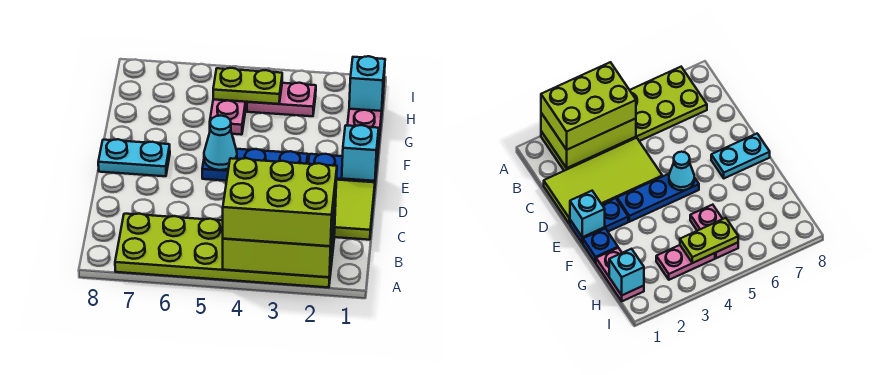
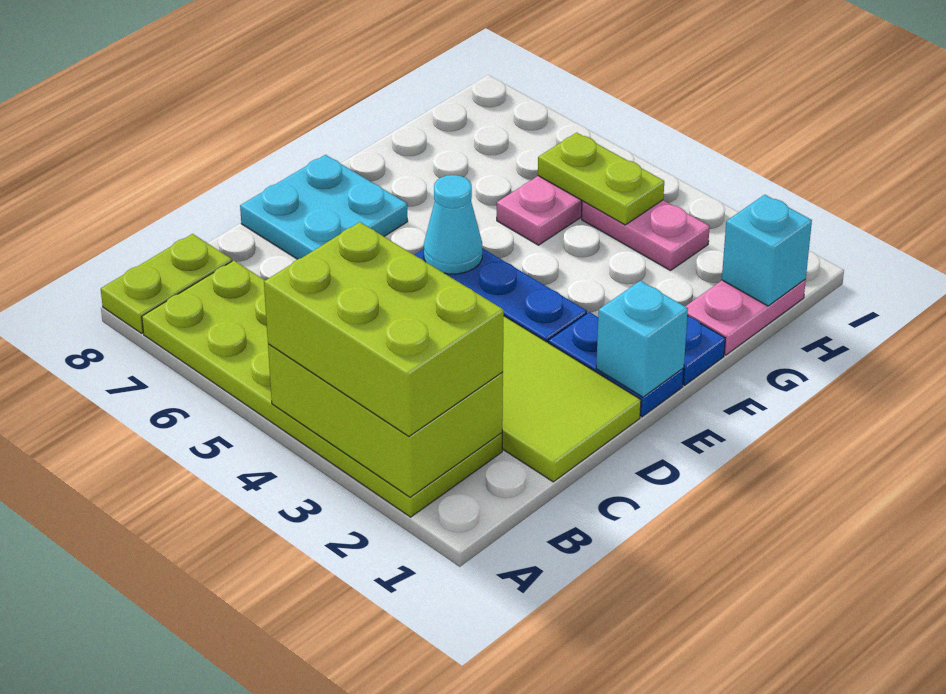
none -> lime 1x2 plate [101,234,232,333]
cyan 1x2 plate [98,139,170,176] -> cyan 2x2 plate [240,155,408,259]

